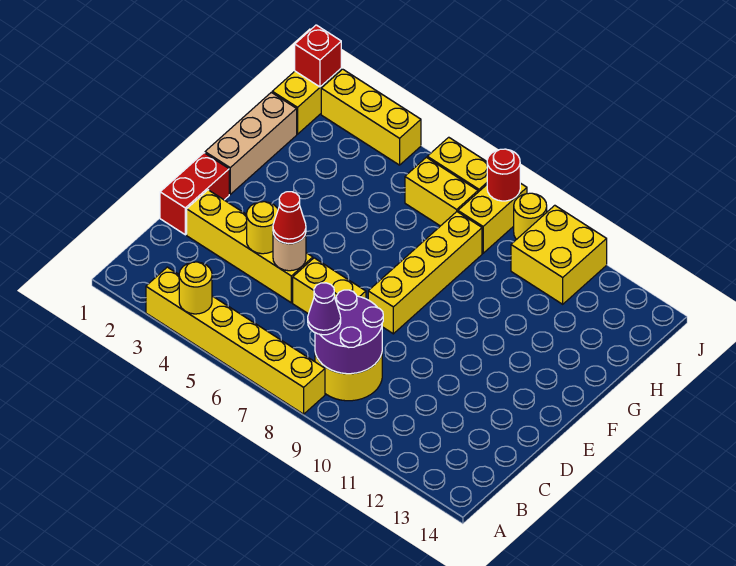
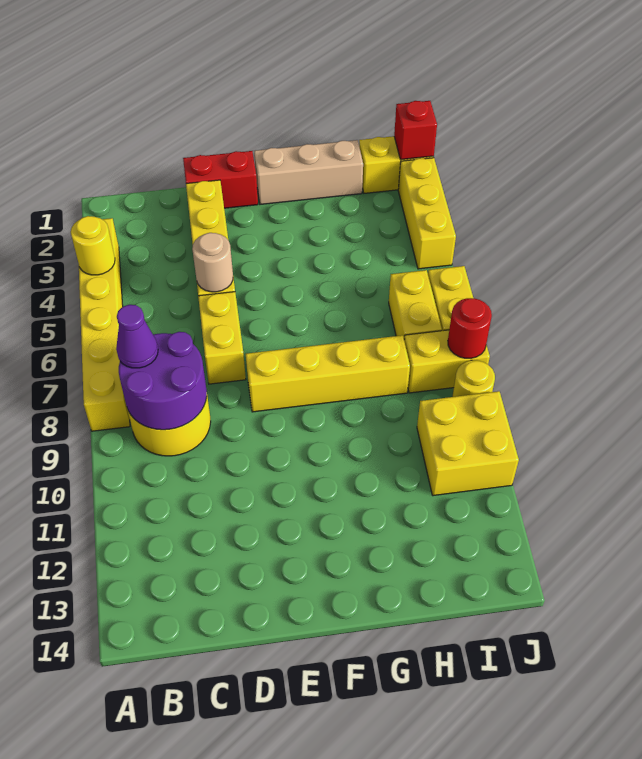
yellow 1x1 round brick [247,202,278,254] -> none
red 1x1 cone [273,192,306,244] -> none

